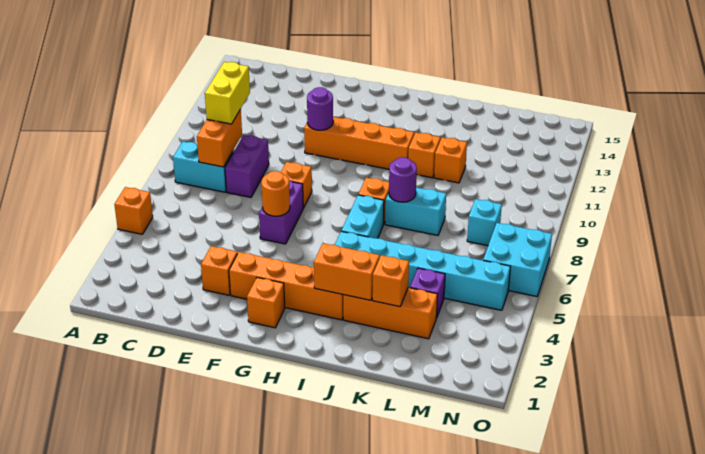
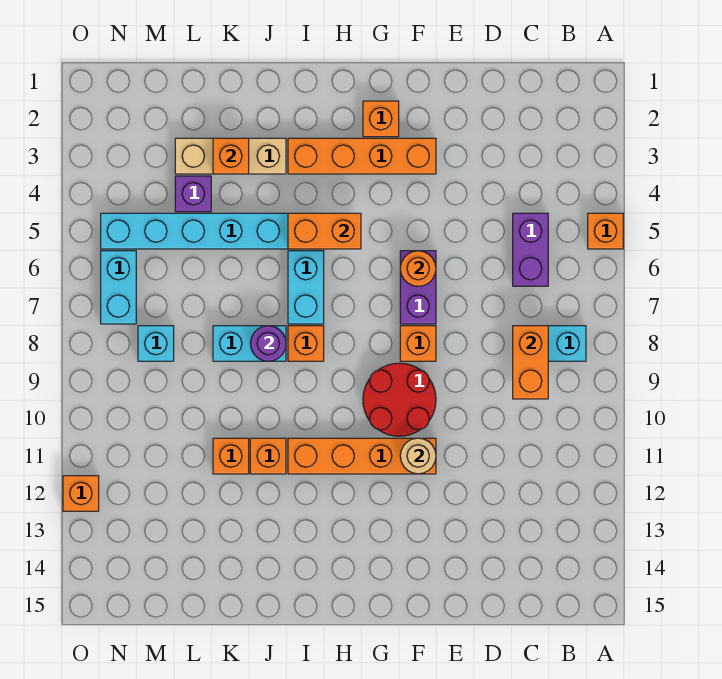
yellow 1x2 brick [205,62,250,124] -> none
purple 1x2 brick [225,135,269,198] -> purple 1x2 brick moved to [513,213,548,286]
orange 1x1 brick [201,246,238,295] -> orange 1x1 brick moved to [63,476,99,511]
none -> red 2x2 round brick [363,363,436,436]
purple 1x1 round brick [307,87,333,130] -> tan 1x1 round brick [400,438,436,474]
orange 1x2 brick [314,243,380,300] -> orange 1x2 brick moved to [288,213,361,249]
orange 1x3 brick [343,288,438,339] -> tan 1x3 brick [175,138,286,174]
cyan 2x2 brick [483,223,552,297] -> cyan 1x2 brick [101,251,136,324]

